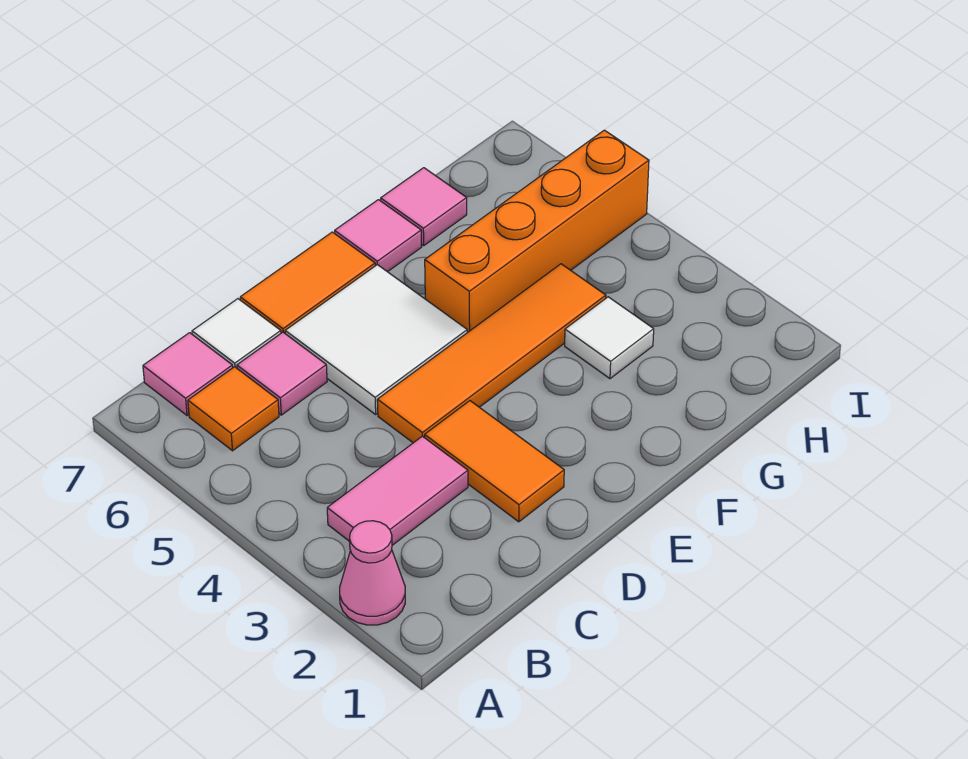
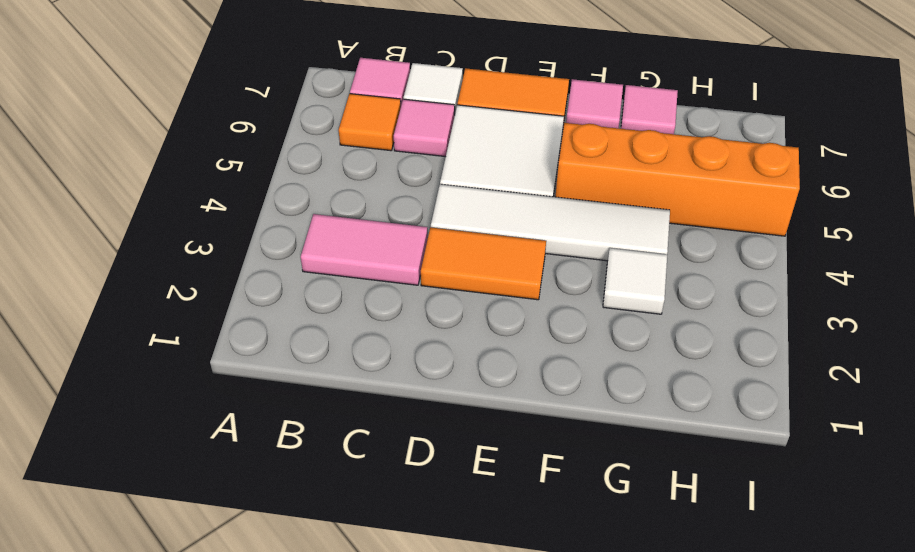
pink 1x1 cone [340,521,405,625] -> none
orange 1x2 tile [425,401,564,522] -> orange 1x2 tile turned to [421,227,546,300]
orange 1x4 tile [377,264,606,443] -> white 1x4 tile [431,184,670,261]

